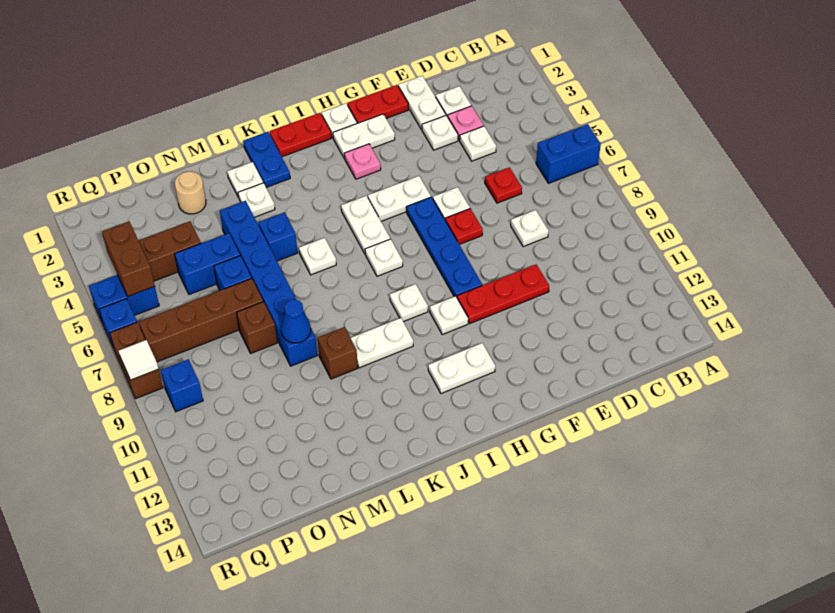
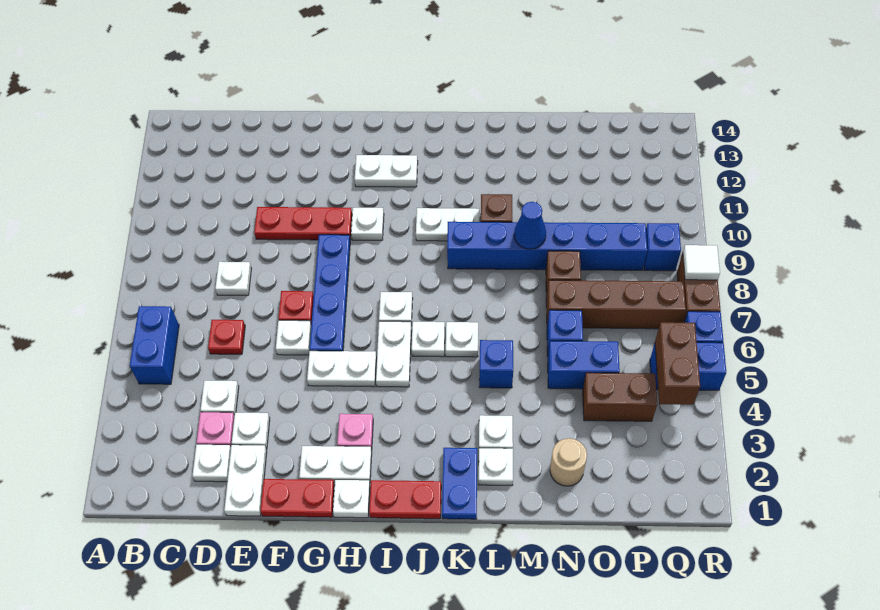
blue 1x2 brick [536,124,601,183] -> blue 1x2 brick turned to [130,306,179,384]
white 1x1 plate [390,284,428,322] -> white 1x1 plate moved to [412,322,445,357]
blue 1x6 brick [220,201,317,366] -> blue 1x6 brick turned to [447,222,647,270]

